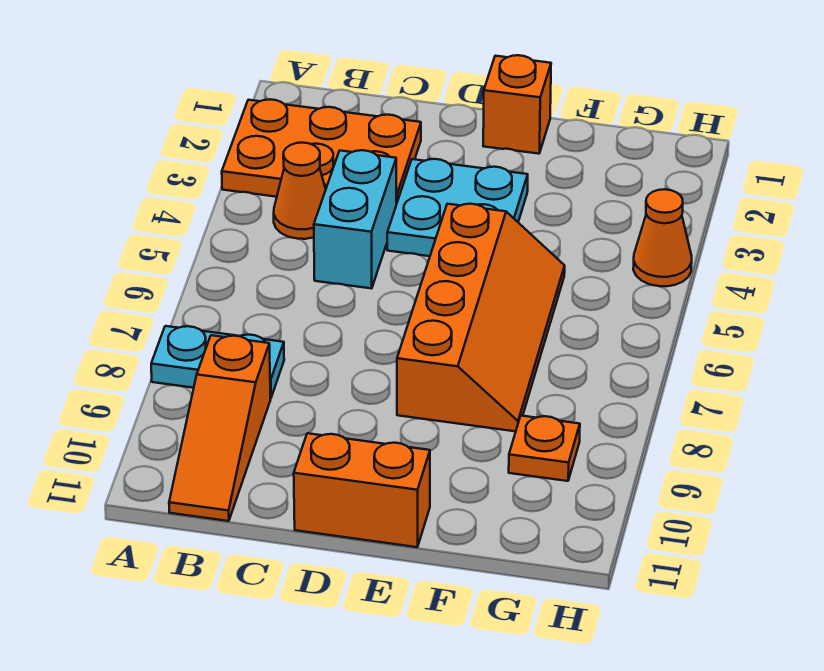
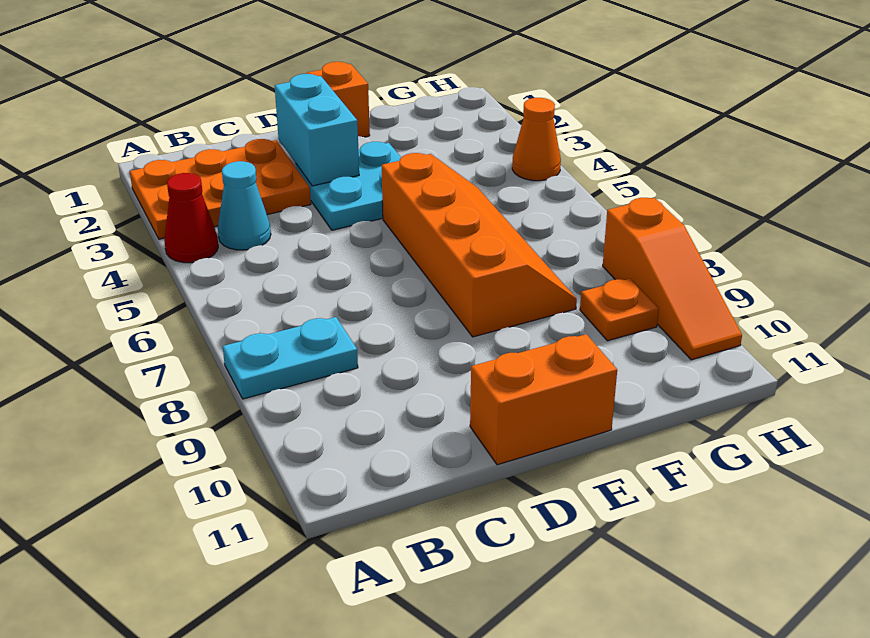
none -> red 1x1 cone [164,173,218,263]
orange 1x1 cone [274,143,326,239] -> cyan 1x1 cone [218,161,271,250]
orange 1x3 slope [169,335,270,521] -> orange 1x3 slope moved to [603,198,742,360]
cyan 1x2 brick [314,150,396,288] -> cyan 1x2 brick moved to [275,74,359,186]

